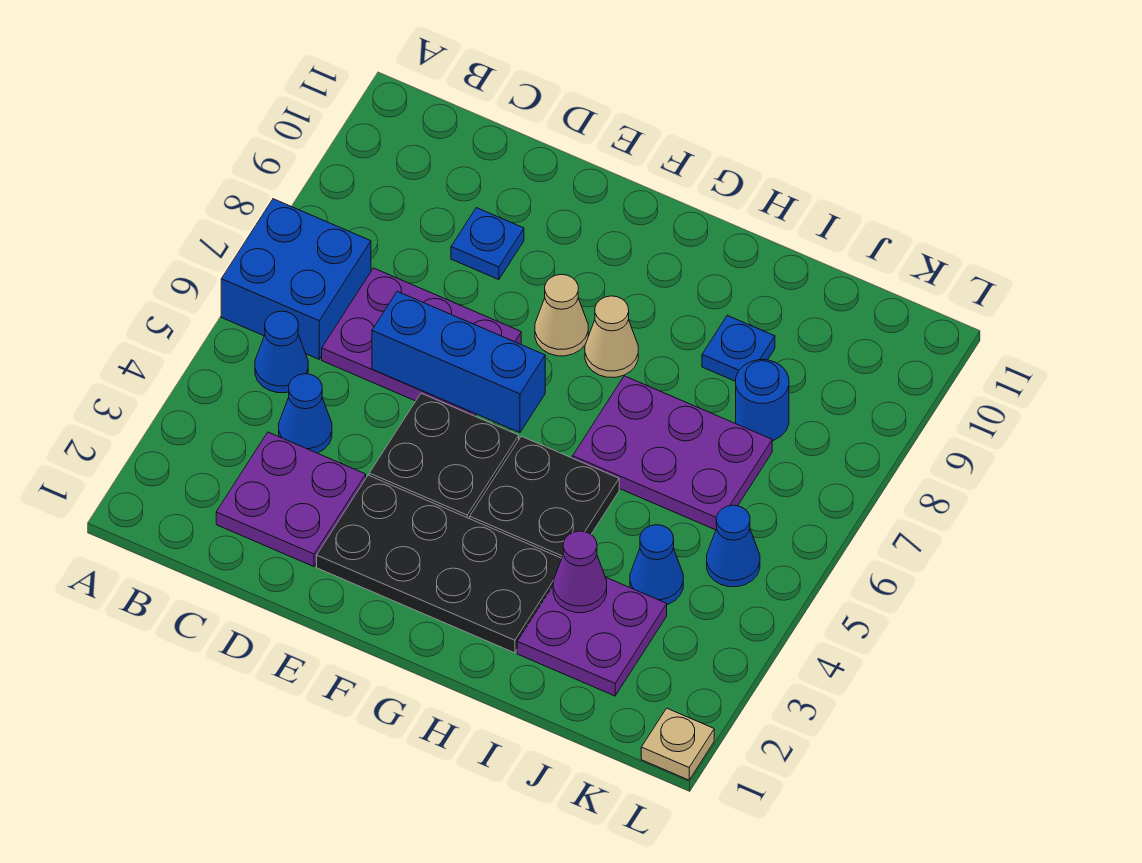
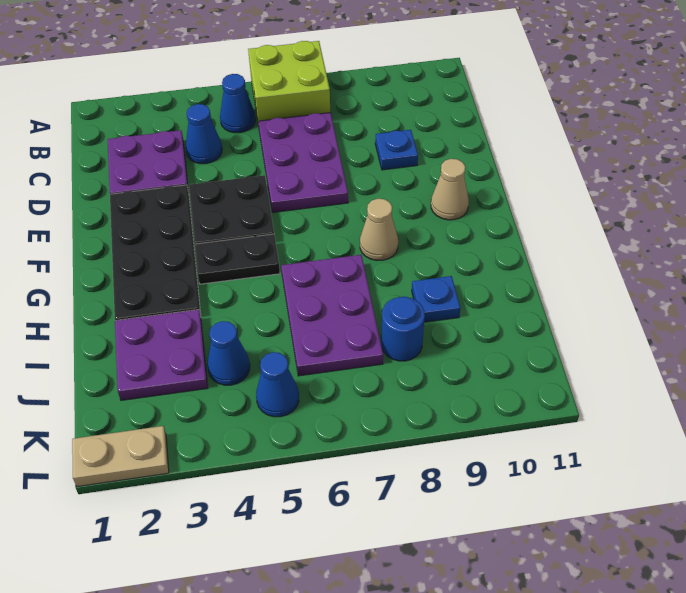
blue 2x2 brick [221,199,371,359] -> lime 2x2 brick [248,41,330,126]
blue 1x3 brick [372,291,545,433] -> none
tan 1x1 cone [535,275,588,356] -> tan 1x1 cone moved to [431,159,469,220]
black 2x2 plate [470,436,619,558] -> black 1x2 plate [195,234,280,284]
purple 1x1 cone [553,531,607,613] -> none
tan 1x1 plate [641,708,714,780] -> tan 1x2 plate [72,426,169,487]

